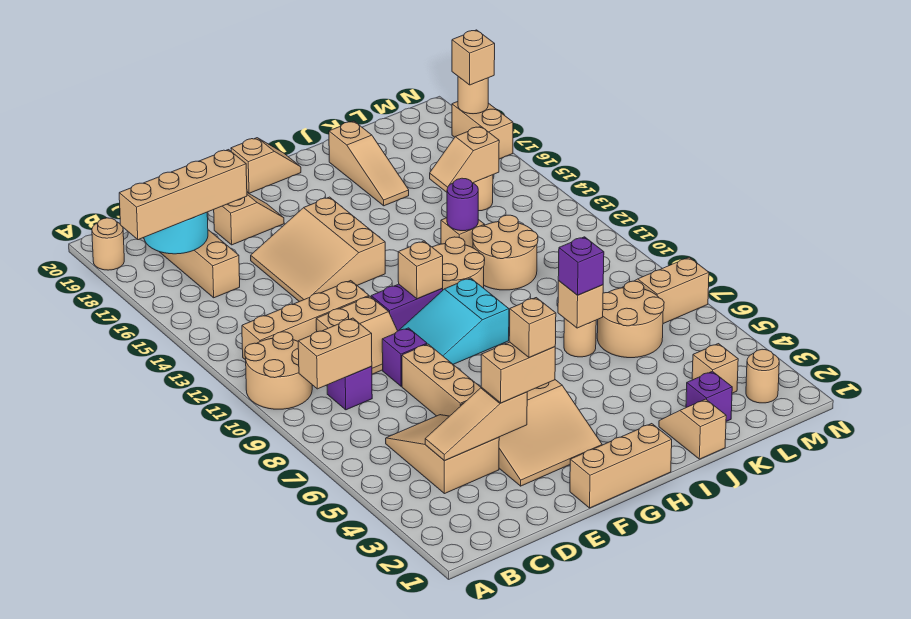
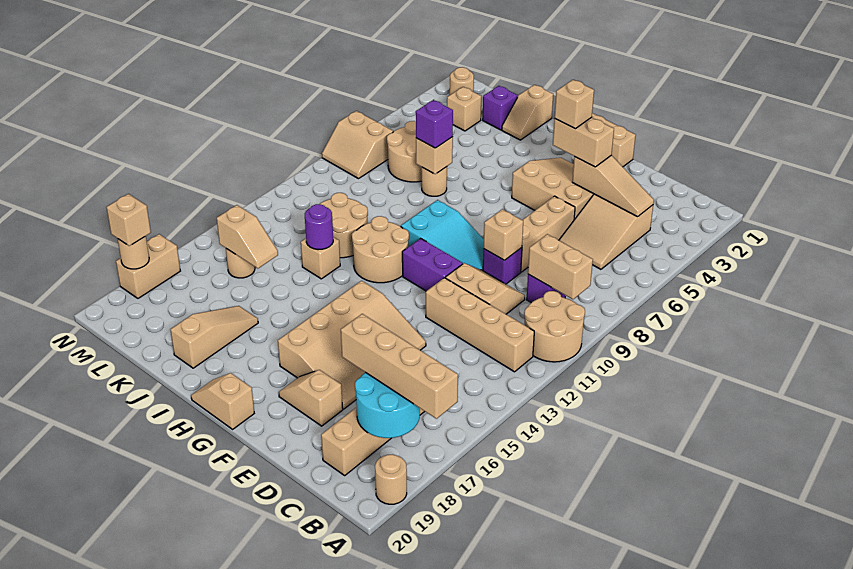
tan 3x3 slope [251,197,385,302] -> tan 3x4 slope [278,281,426,409]
tan 1x1 brick [398,241,443,299] -> tan 1x1 brick moved to [484,209,523,260]

